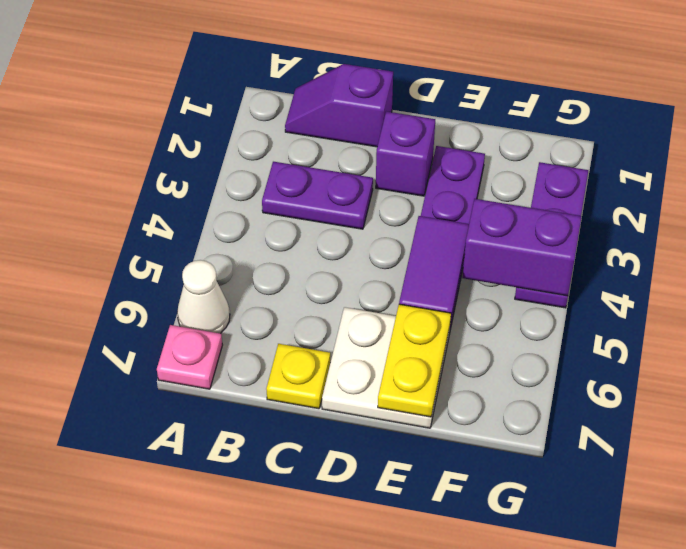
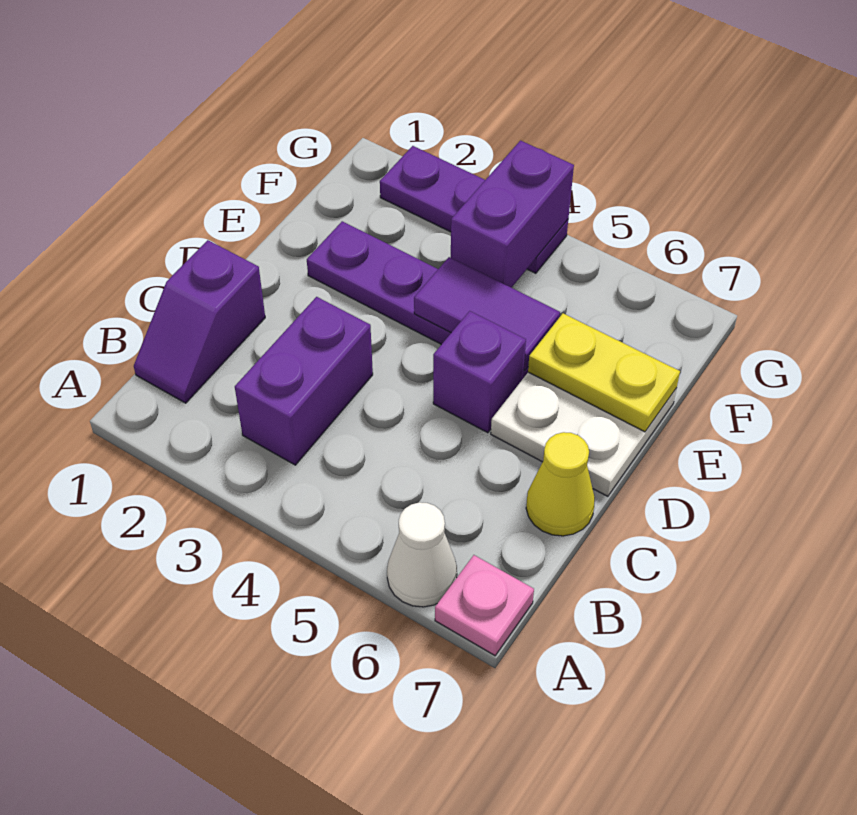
purple 1x2 plate [262,162,373,229] -> purple 1x2 brick [235,297,373,465]
yellow 1x1 plate [266,344,330,409] -> yellow 1x1 cone [526,432,595,536]
purple 1x1 brick [376,111,435,196] -> purple 1x1 brick moved to [433,311,526,433]

